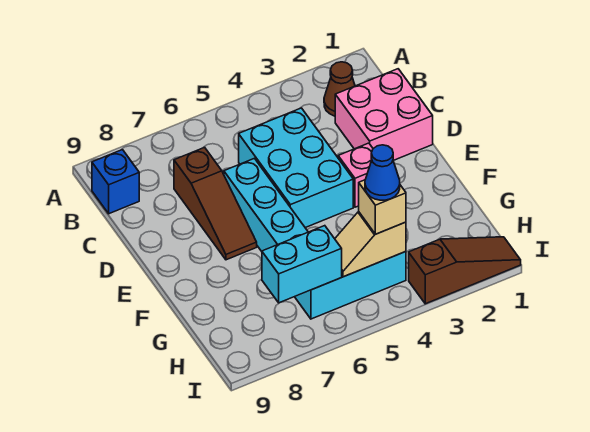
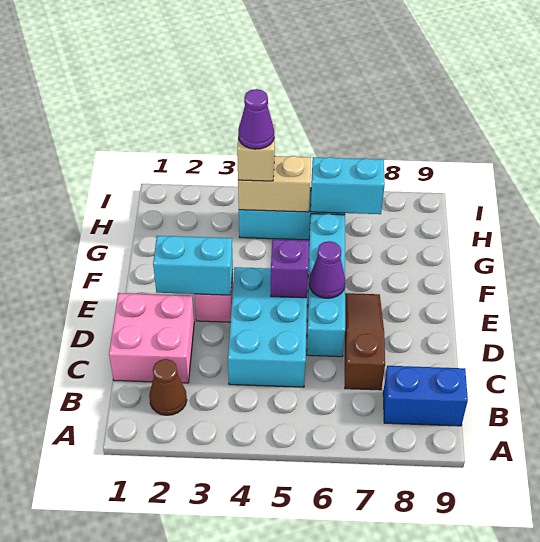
blue 1x1 brick [92,150,139,214] -> blue 1x2 brick [383,366,468,426]
none -> cyan 1x2 brick [153,236,233,295]
none -> purple 1x1 brick [271,239,309,298]
none -> purple 1x1 cone [309,241,346,298]
tan 1x2 slope [335,212,406,277] -> tan 1x2 brick [238,156,311,212]
blue 1x1 cone [365,145,400,200] -> purple 1x1 cone [238,89,274,149]
brown 1x3 slope [409,237,521,304] -> none

